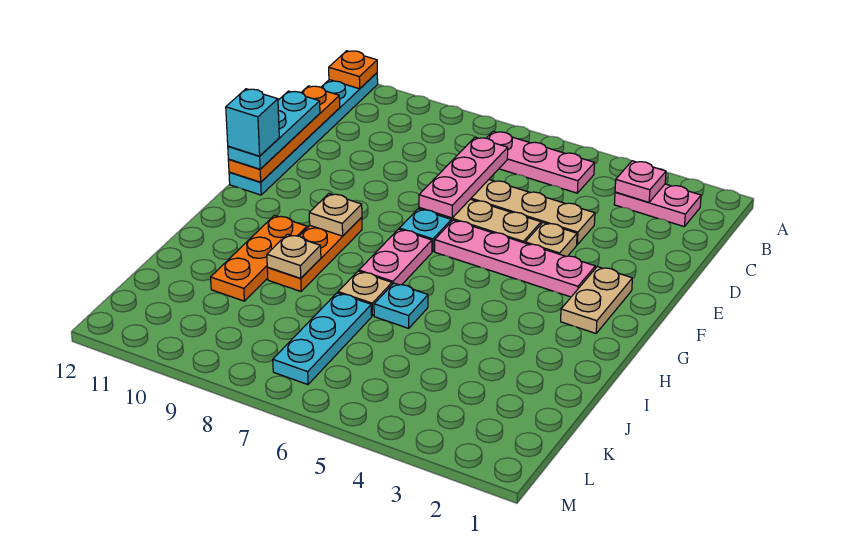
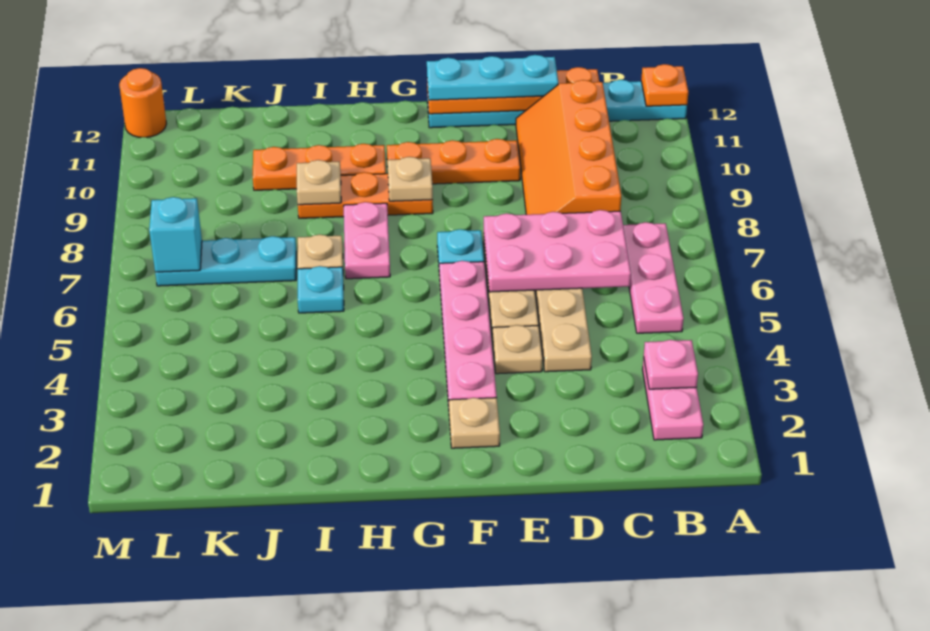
pink 1x3 plate [419,137,508,218] -> pink 2x3 plate [484,210,631,292]
none -> orange 2x4 slope [516,80,621,215]
none -> orange 1x3 plate [387,139,520,184]
tan 1x2 plate [561,267,632,333] -> tan 1x1 plate [449,398,500,448]
cyan 1x1 brick [226,89,279,156] -> cyan 1x1 brick moved to [149,197,202,272]
pink 1x2 plate [359,229,432,285] -> pink 1x2 plate turned to [344,202,390,279]
none -> orange 1x1 round brick [119,68,166,137]

